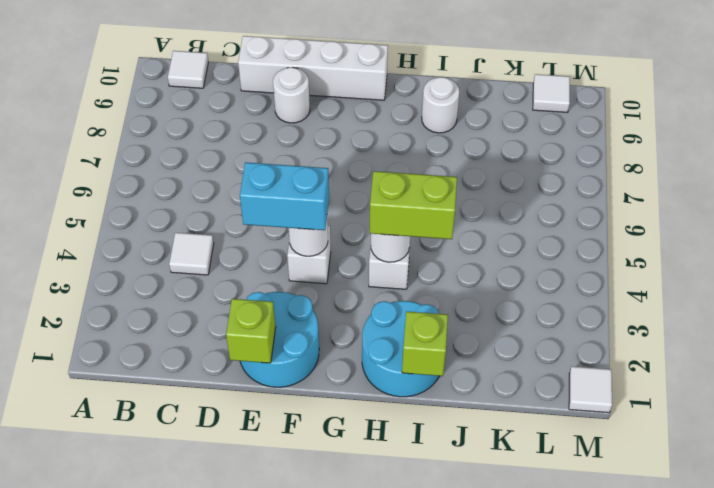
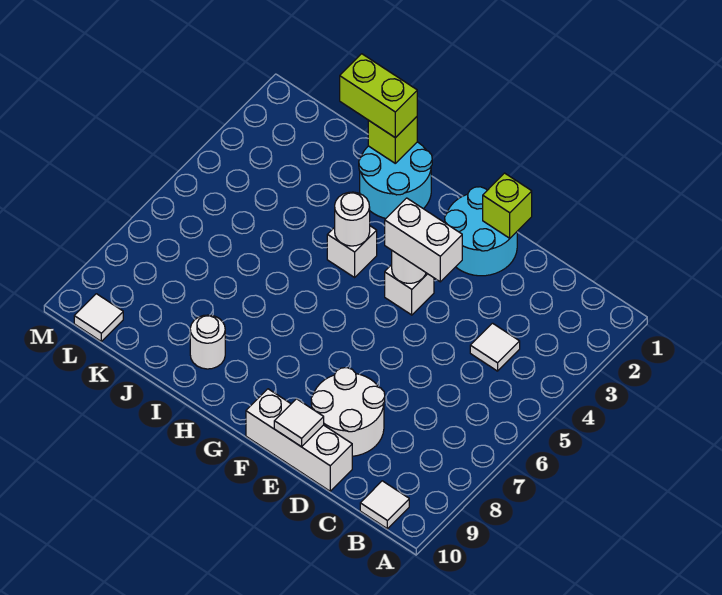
white 1x4 brick [238,36,388,100] -> white 1x3 brick [246,389,352,491]
cyan 1x2 brick [240,162,329,230] -> white 1x2 brick [385,198,462,282]
white 1x1 round brick [273,67,310,123] -> white 2x2 round brick [311,368,385,456]
lime 1x2 brick [370,171,457,239] -> lime 1x2 brick moved to [340,54,417,138]
white 1x1 tile [569,366,612,413] -> white 1x1 tile moved to [274,399,324,447]

